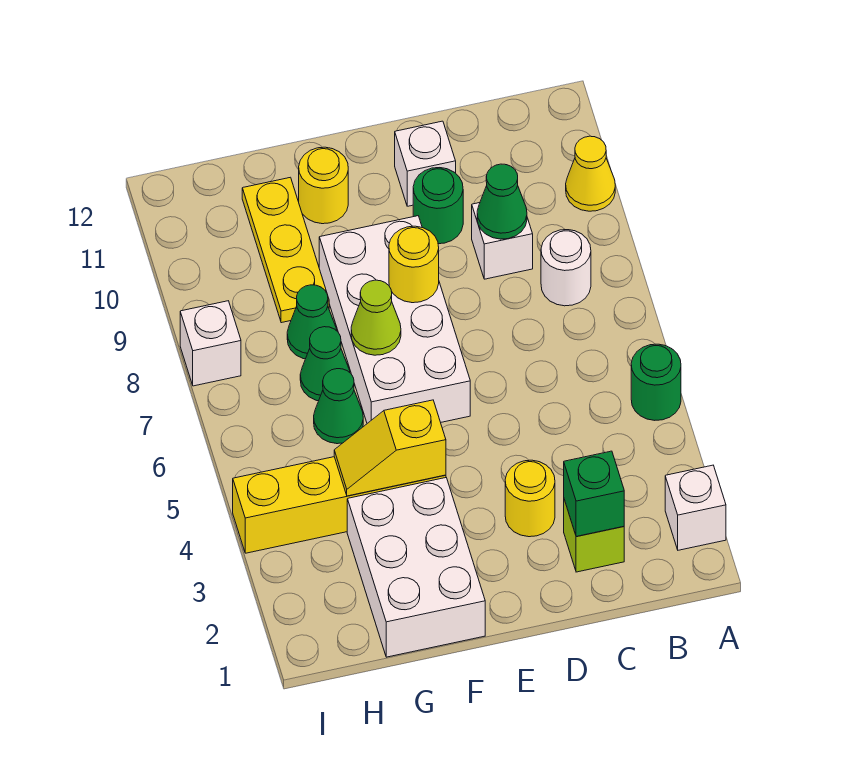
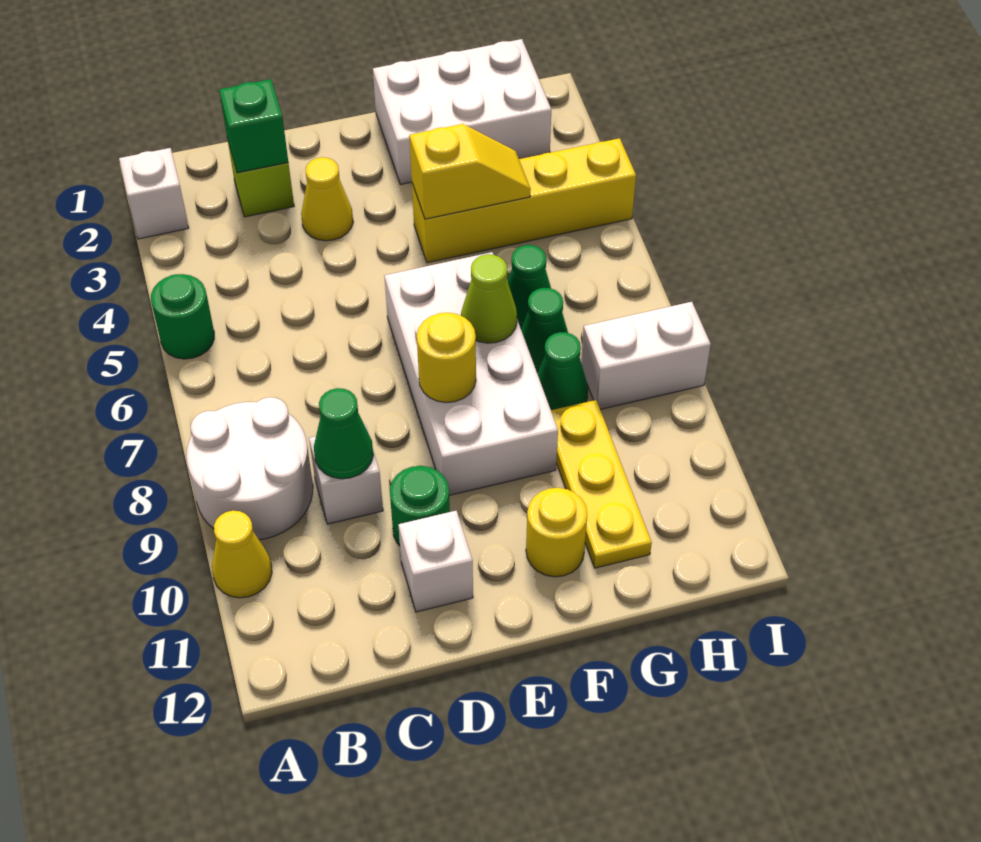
white 1x1 round brick [541,230,591,306] -> white 2x2 round brick [186,397,313,540]
yellow 1x1 round brick [505,460,555,537] -> yellow 1x1 cone [301,157,353,241]
white 2x3 brick [347,478,485,657] -> white 2x3 brick turned to [373,39,551,185]
white 1x1 brick [180,301,241,386] -> white 1x2 brick [581,302,711,409]

